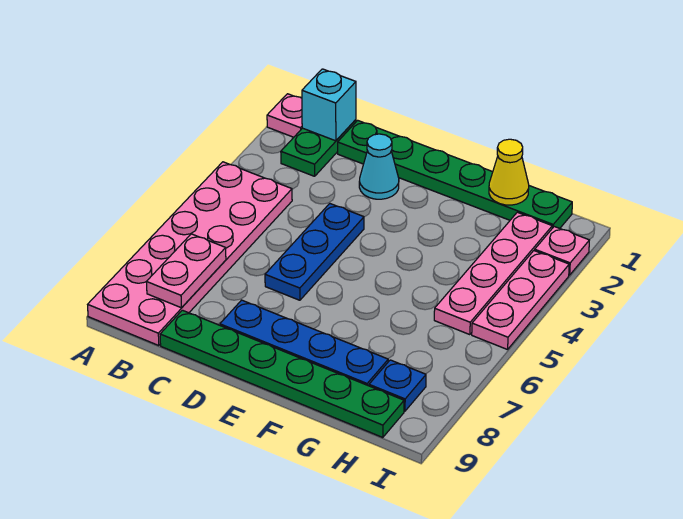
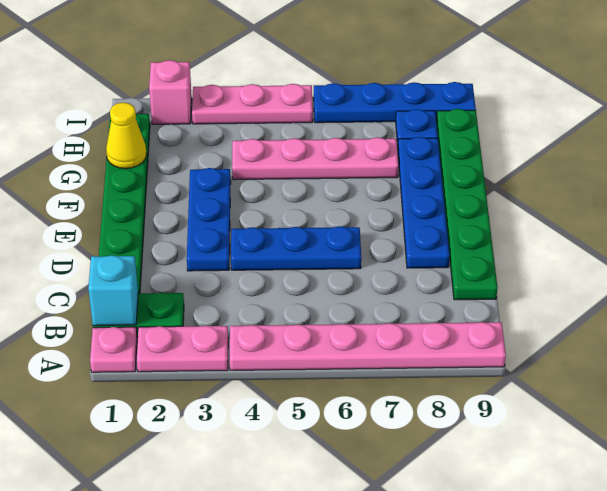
pink 2x6 plate [88,162,292,346] -> pink 1x6 plate [230,322,506,370]
pink 1x2 plate [146,234,226,308] -> pink 1x2 plate moved to [137,326,228,372]
cyan 1x1 cone [359,134,399,199] -> none
none -> blue 1x3 plate [187,168,231,271]
pink 1x4 plate [434,212,552,335] -> pink 1x4 plate moved to [232,137,398,180]
pink 1x1 plate [535,227,589,275] -> pink 1x1 brick [149,60,192,124]
none -> blue 1x4 plate [314,82,476,123]

